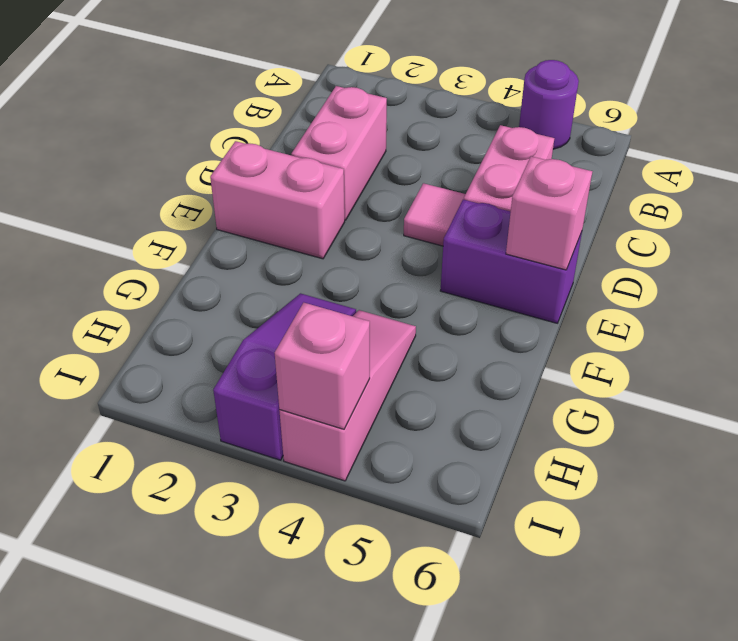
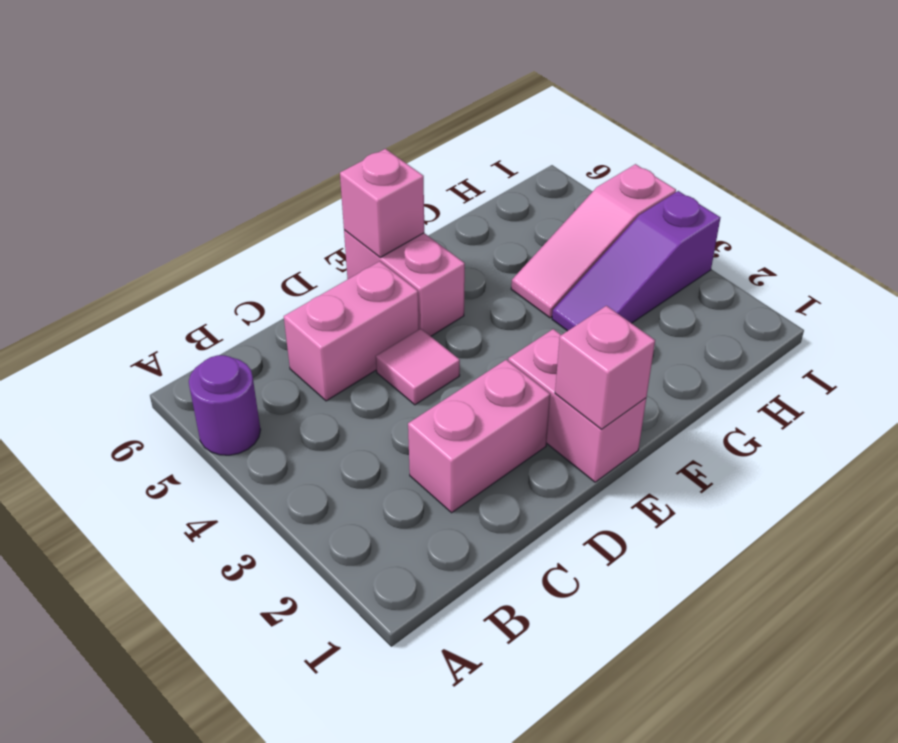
purple 1x2 brick [440,199,582,323] -> pink 1x2 brick [344,230,465,336]
pink 1x1 brick [275,303,370,429] -> pink 1x1 brick moved to [555,306,655,429]

